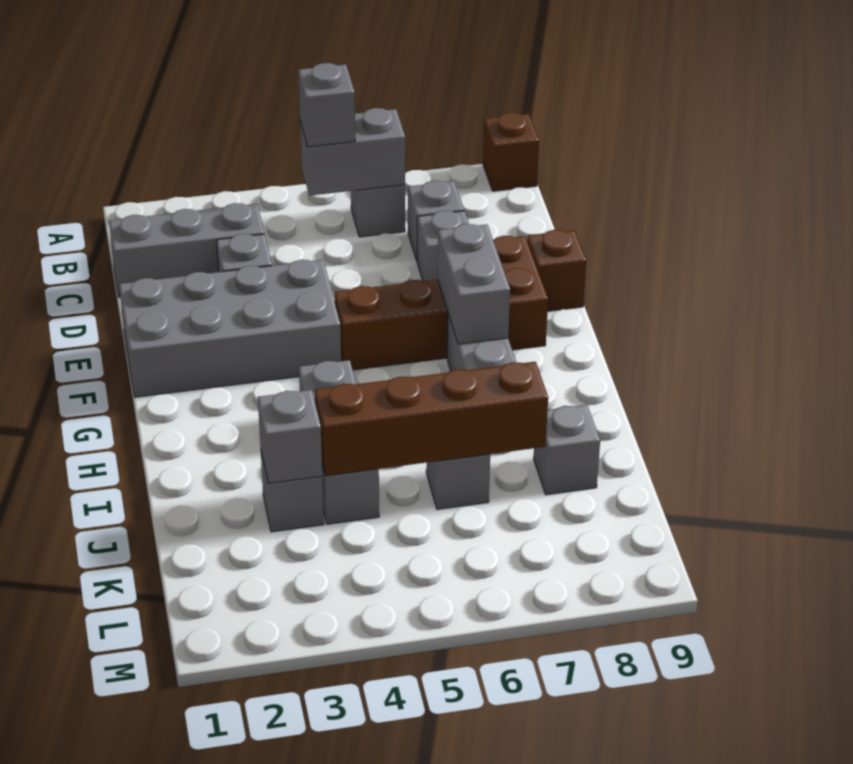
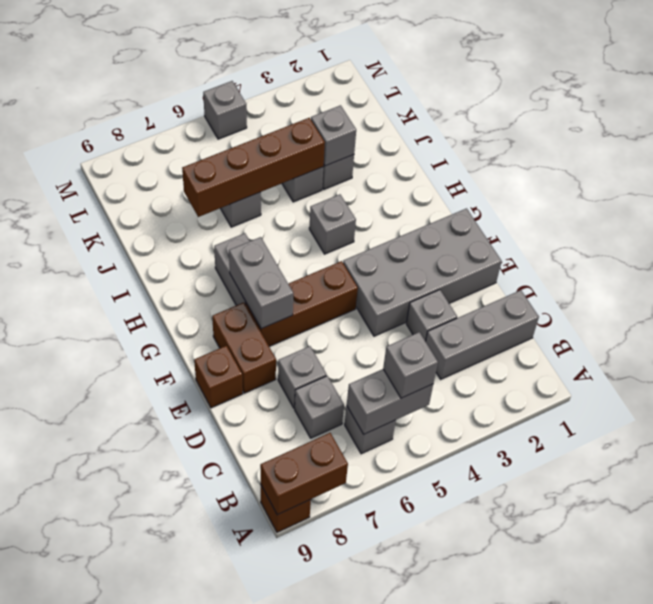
none -> brown 1x2 brick [260,433,348,515]
grey 1x1 brick [534,405,600,495] -> grey 1x1 brick moved to [203,81,247,139]

